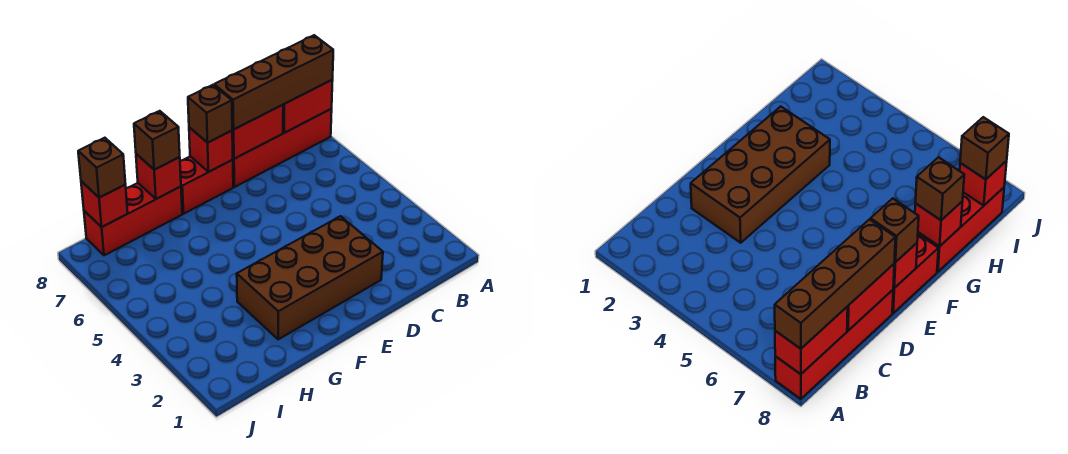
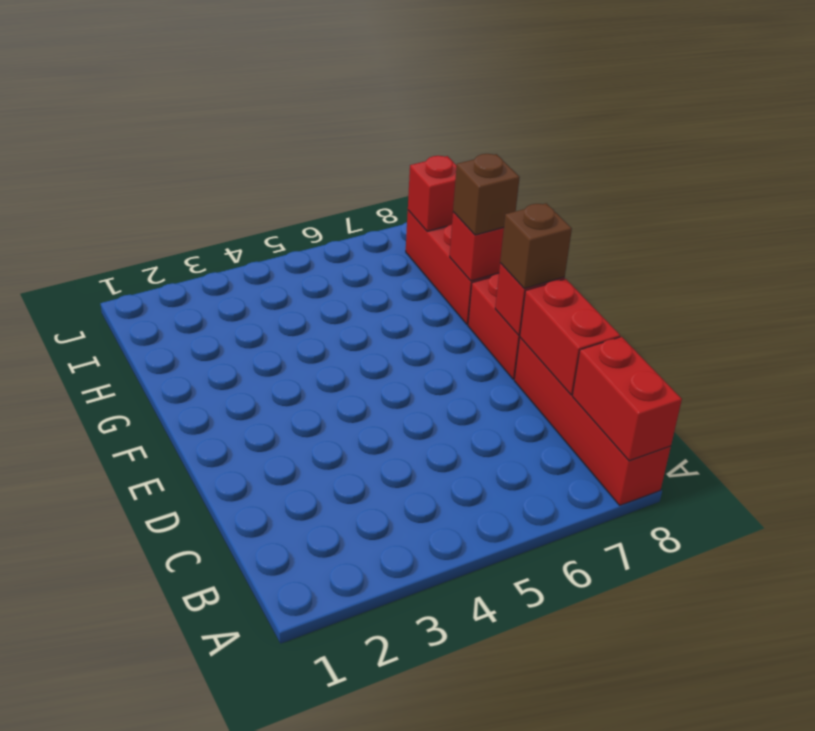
brown 1x4 brick [214,35,333,129] -> none
brown 2x4 brick [237,216,383,339] -> none
brown 1x1 brick [78,138,125,198] -> none

